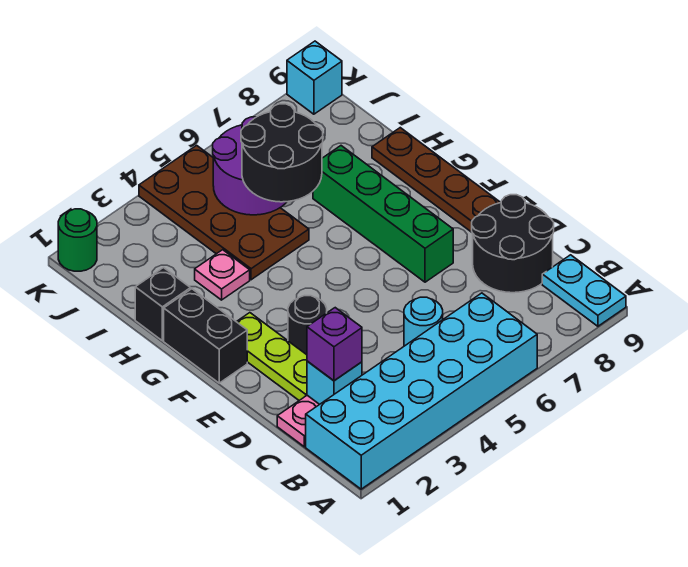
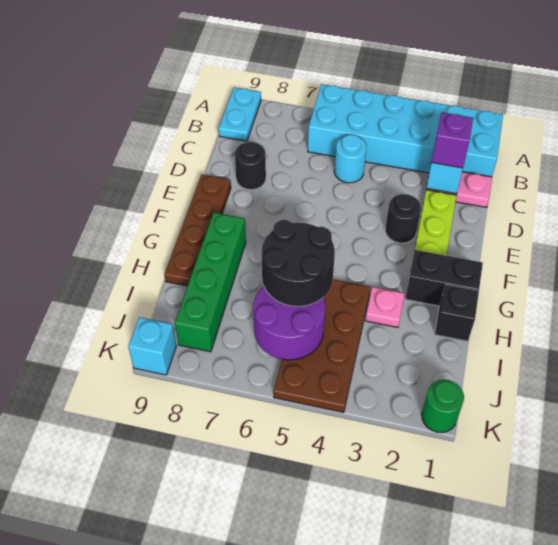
black 2x2 round brick [472,195,554,293] -> black 1x1 round brick [235,142,266,190]
green 1x4 brick [313,146,453,282] -> green 1x4 brick moved to [175,213,246,352]
black 1x2 brick [164,289,247,383] -> black 1x2 brick turned to [405,250,483,306]

